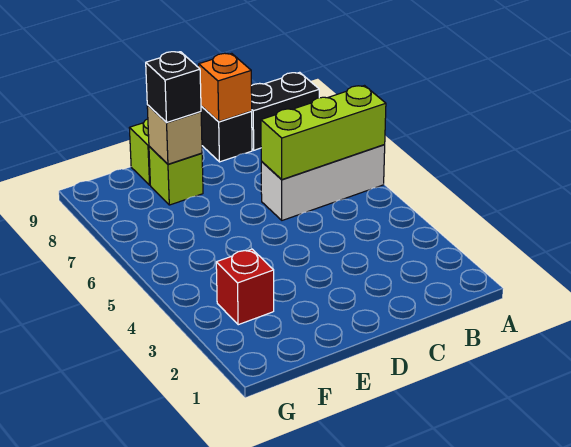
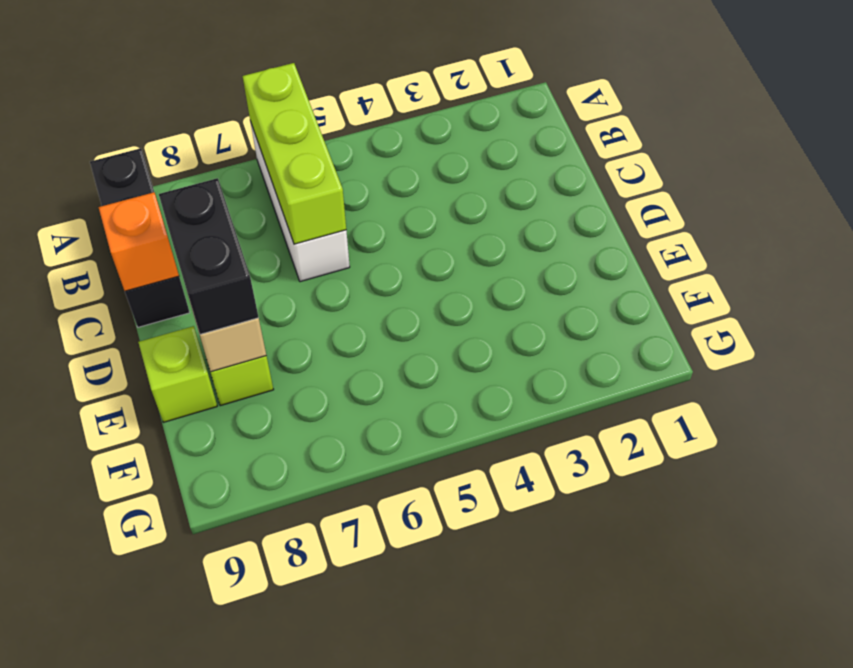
black 1x1 brick [146,52,201,123] -> black 1x2 brick [159,178,259,334]
red 1x1 brick [216,249,274,325] -> none

